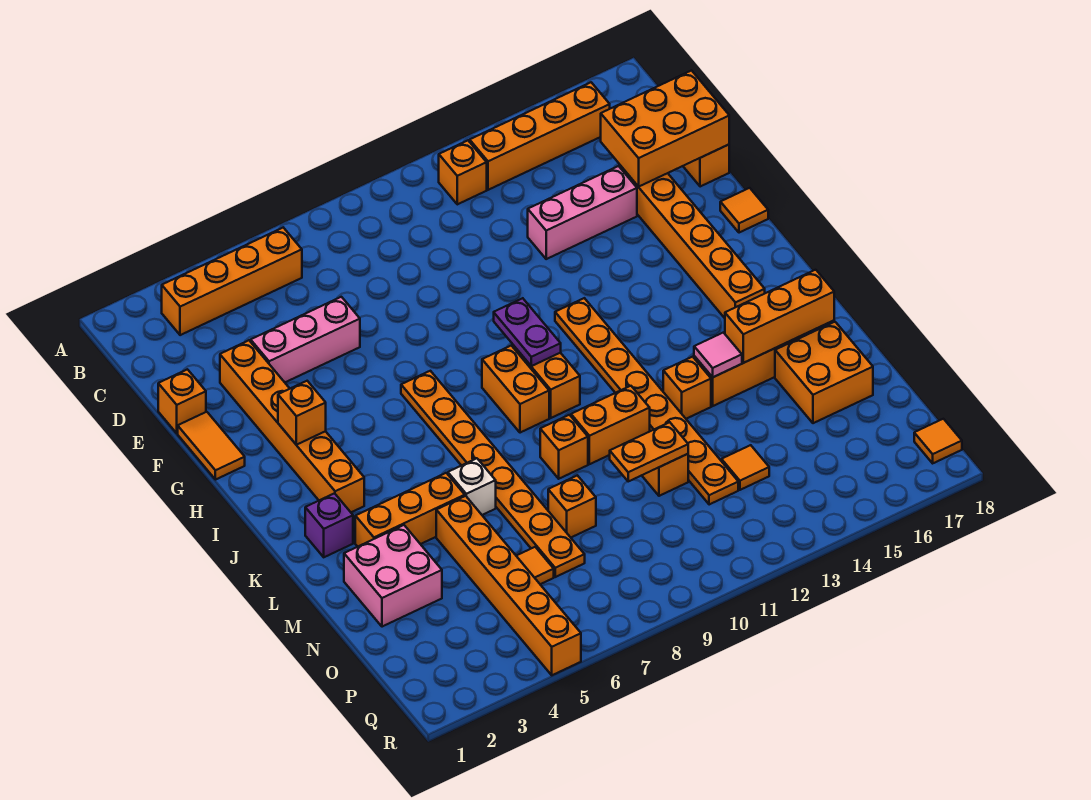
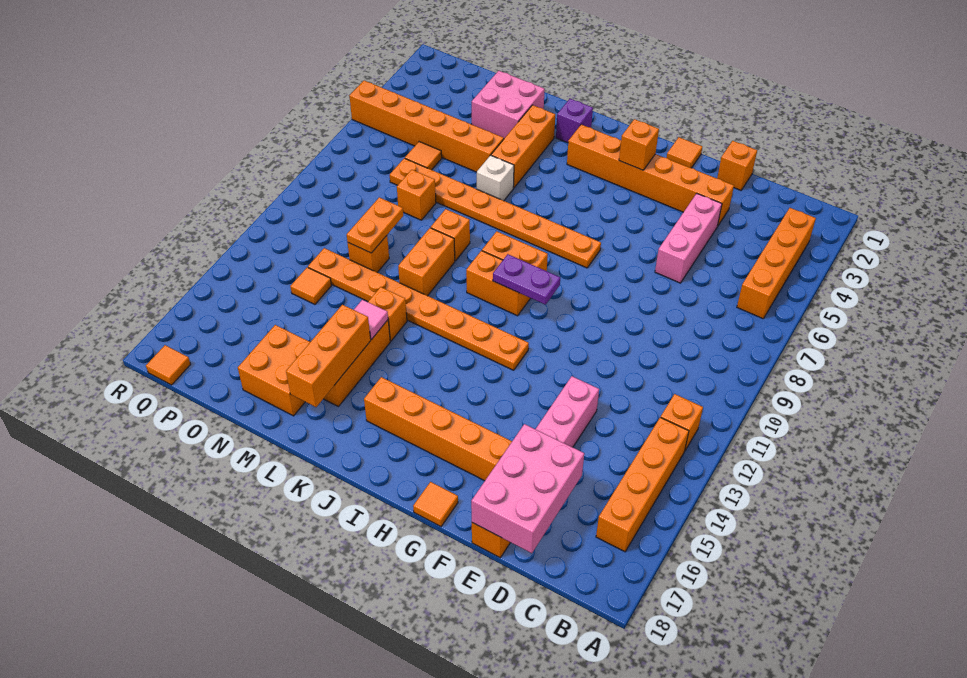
orange 2x3 brick [601,71,729,187] -> pink 2x3 brick [471,424,584,553]
orange 1x2 tile [178,412,245,480] -> orange 1x1 tile [667,137,702,168]

